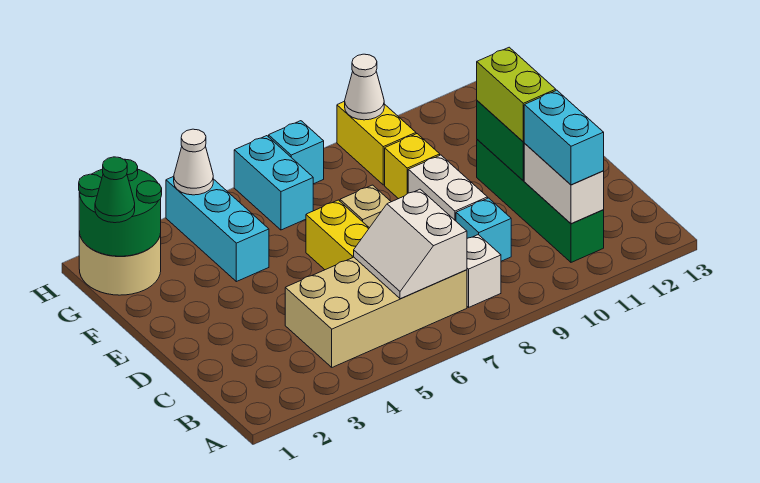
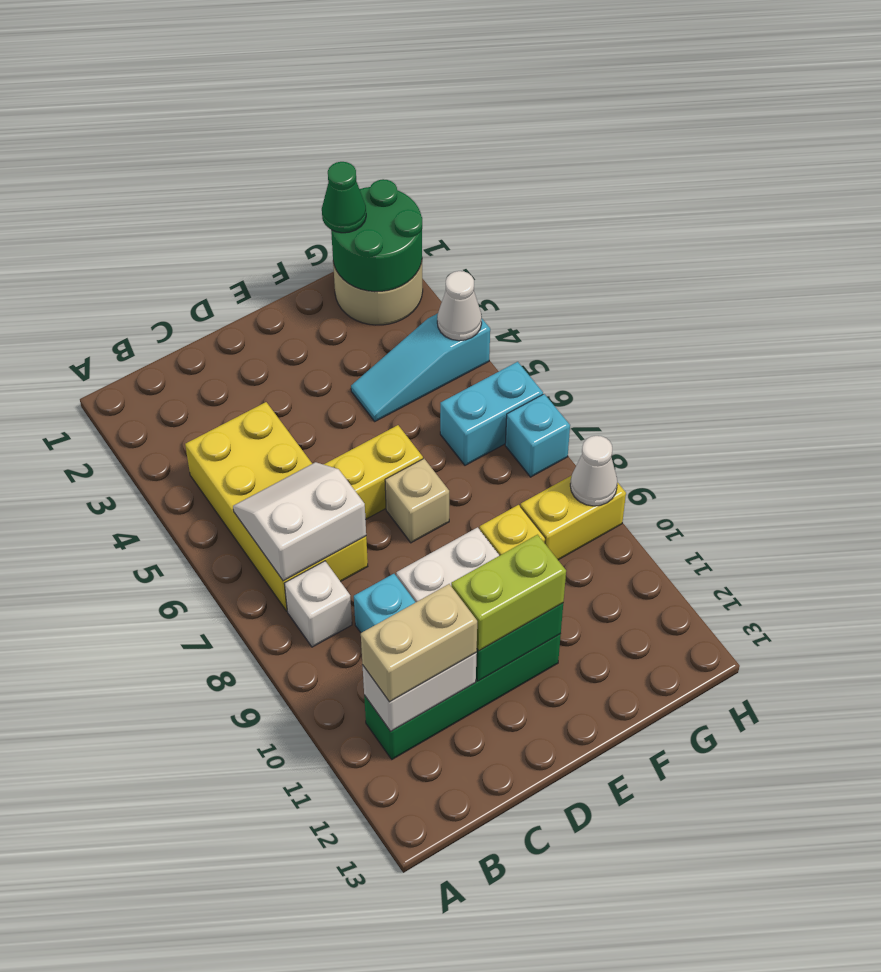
tan 2x4 brick [285,257,467,367] -> yellow 2x4 brick [185,402,368,611]
cyan 1x2 brick [524,90,604,185] -> tan 1x2 brick [361,584,477,702]
cyan 1x3 brick [166,176,269,282] -> cyan 1x3 slope [351,313,490,421]

